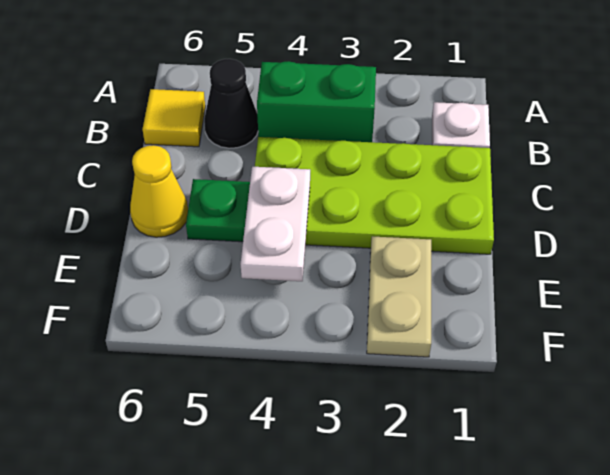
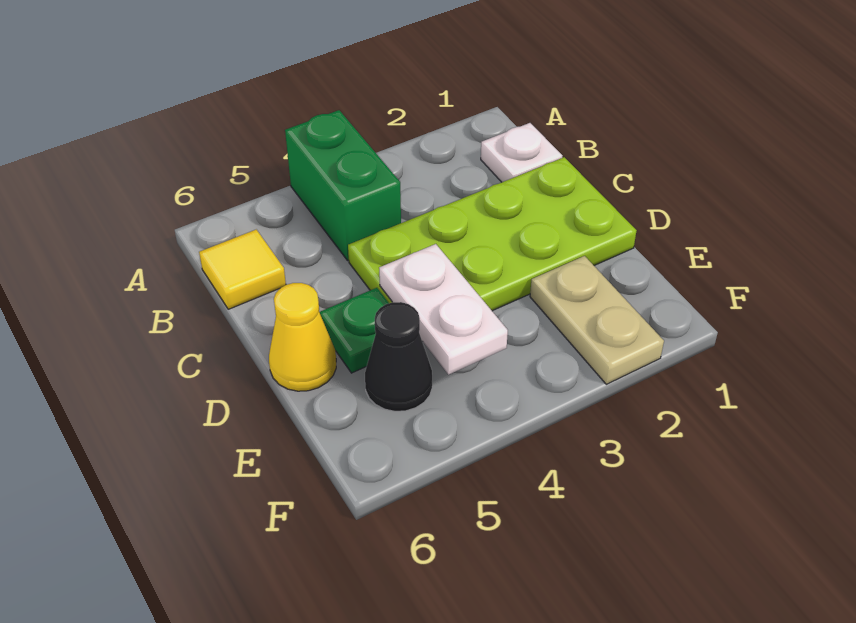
green 1x2 brick [257,61,376,142] -> green 1x2 brick turned to [285,110,401,261]
black 1x1 cone [204,59,258,148] -> black 1x1 cone moved to [365,302,432,411]

